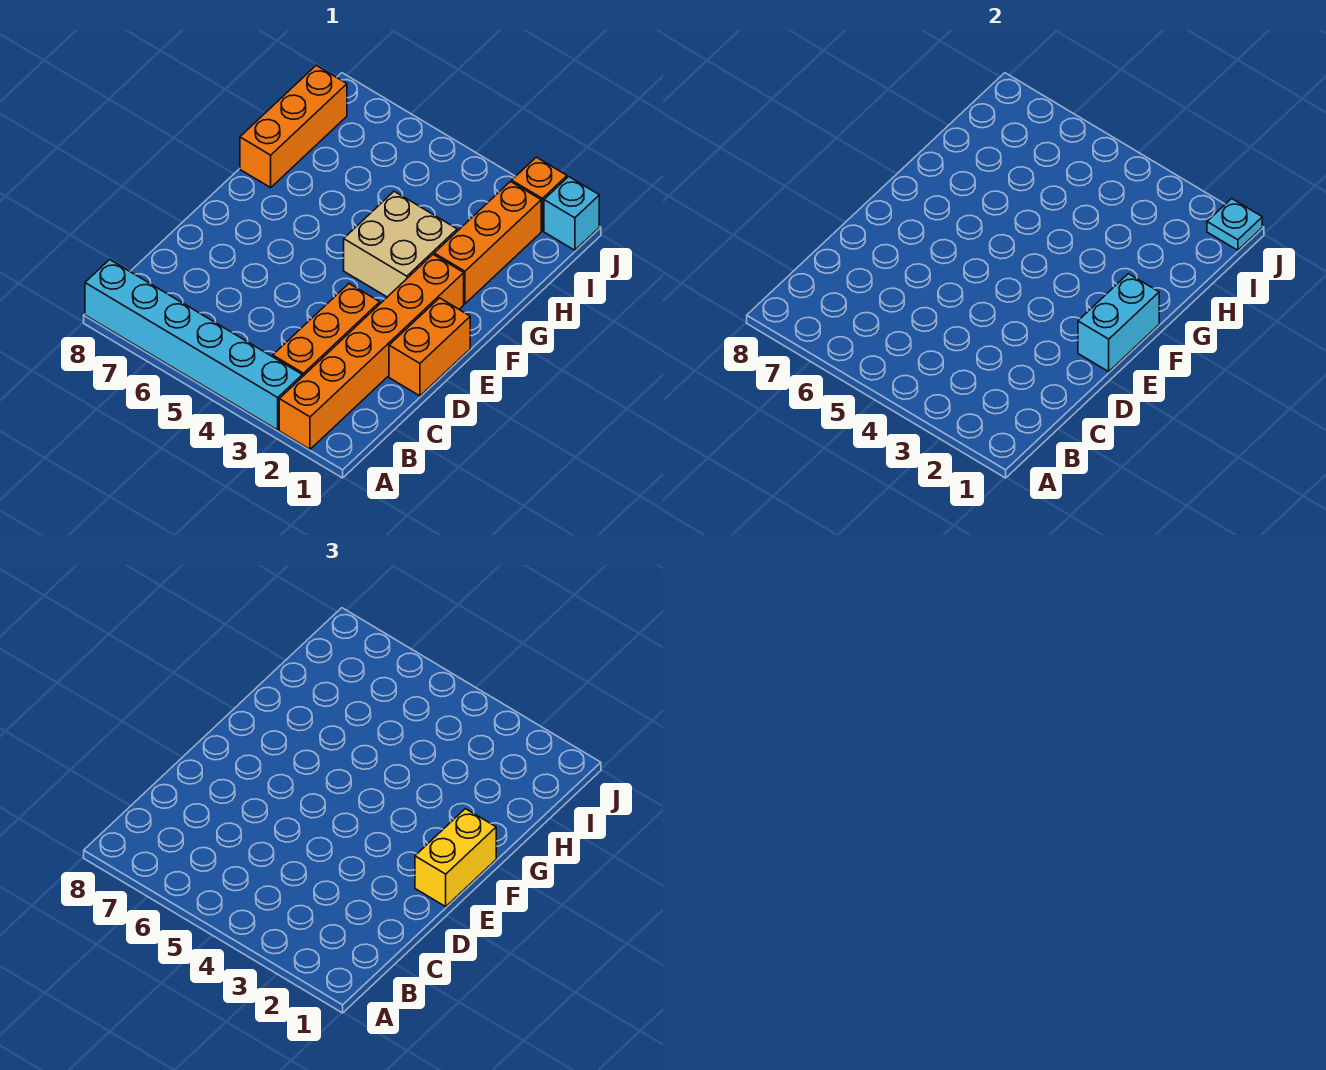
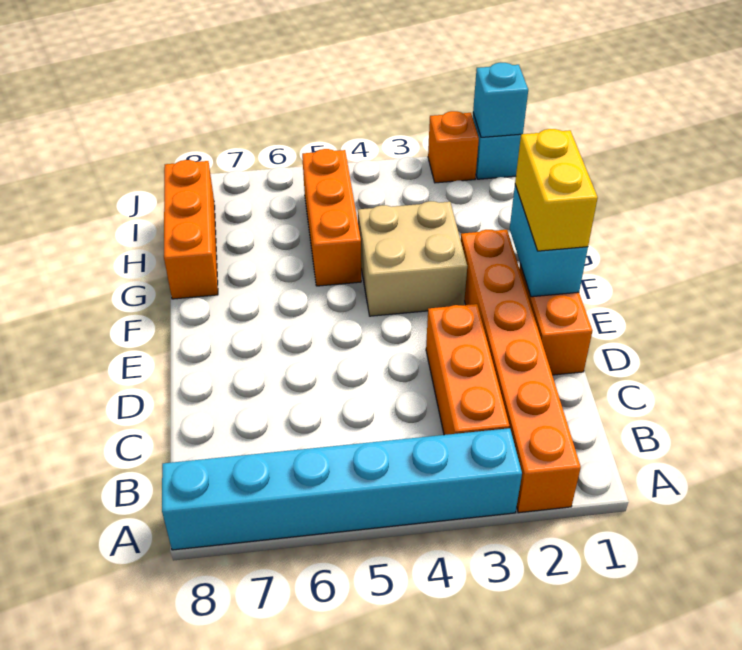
orange 1x3 brick [434,182,541,304] -> orange 1x3 brick moved to [302,149,361,286]
cyan 1x1 plate [1207,199,1262,250] -> cyan 1x1 brick [473,63,528,137]

